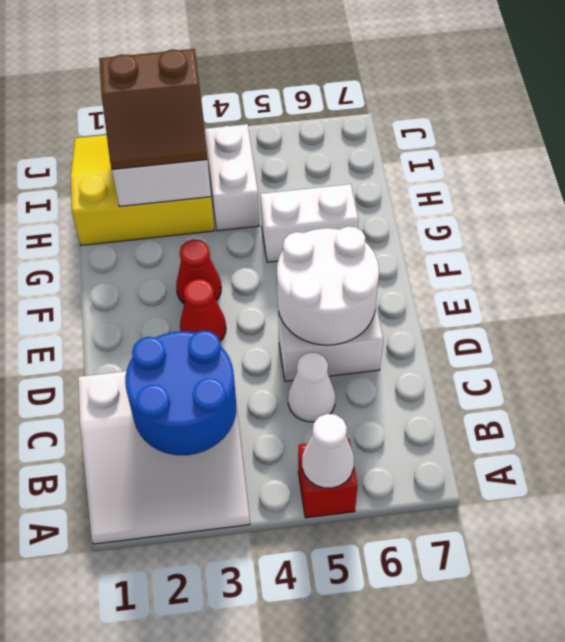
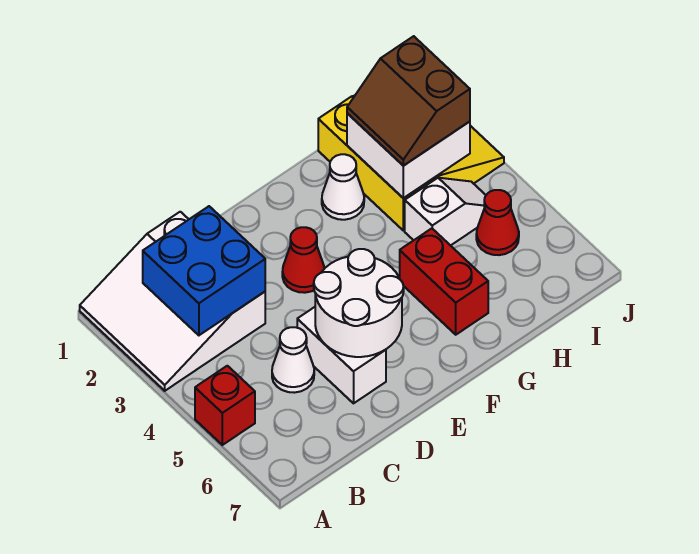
white 1x1 cone [302,414,354,488] -> white 1x1 cone moved to [322,154,364,220]
blue 2x2 round brick [125,331,237,455] -> blue 2x2 brick [143,206,265,335]
red 1x1 cone [176,239,221,303] -> red 1x1 cone moved to [476,190,519,255]
white 1x2 brick [261,184,358,262] -> red 1x2 brick [400,228,488,335]
white 1x2 brick [205,124,259,231] -> white 1x2 slope [405,178,486,246]

